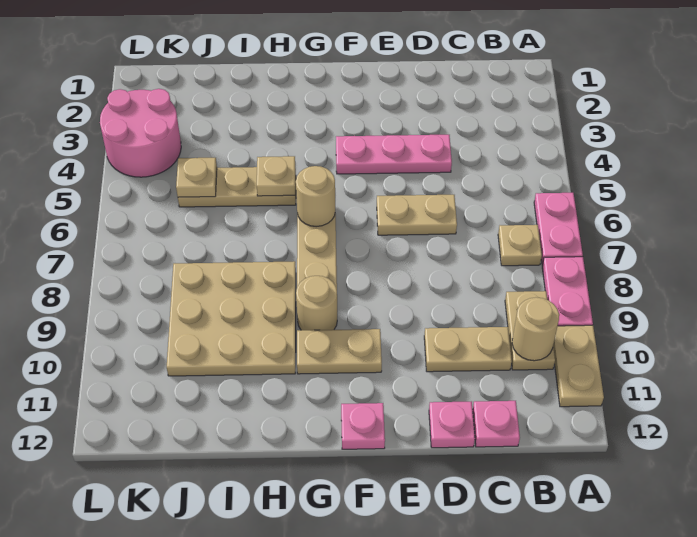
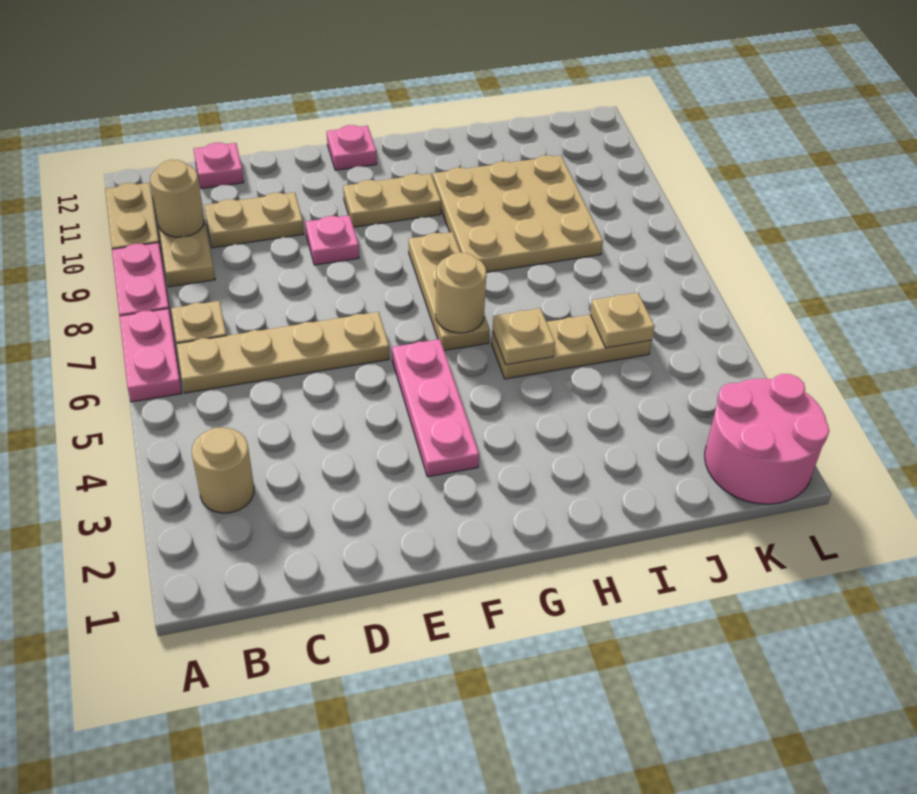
pink 1x3 plate [336,135,452,174] -> pink 1x3 plate turned to [392,339,479,477]
tan 1x2 plate [377,195,457,235] -> tan 1x4 plate [177,312,389,393]
pink 1x1 plate [429,401,475,448] -> pink 1x1 plate moved to [305,215,359,265]
tan 1x1 round brick [296,276,337,330] -> tan 1x1 round brick moved to [192,428,254,513]
pink 2x2 round brick [100,89,181,177] -> pink 2x2 round brick moved to [705,374,829,504]

